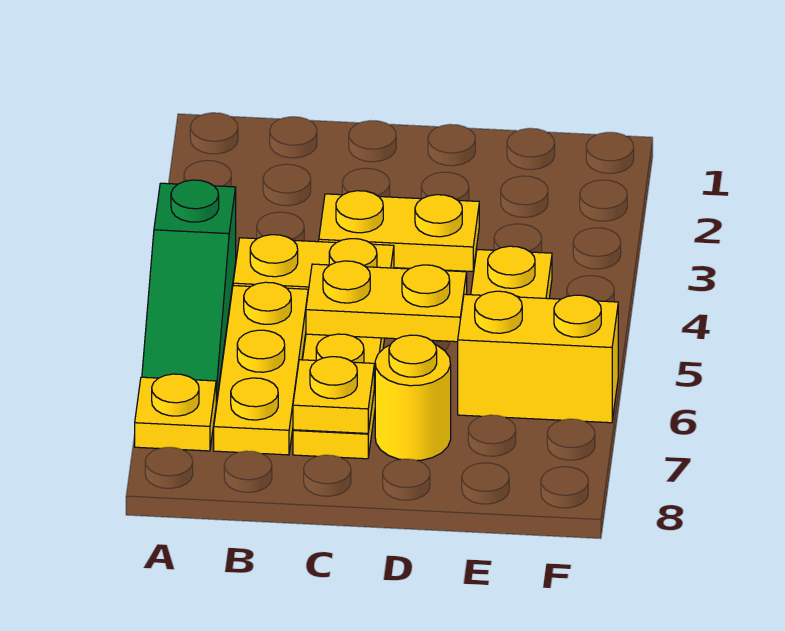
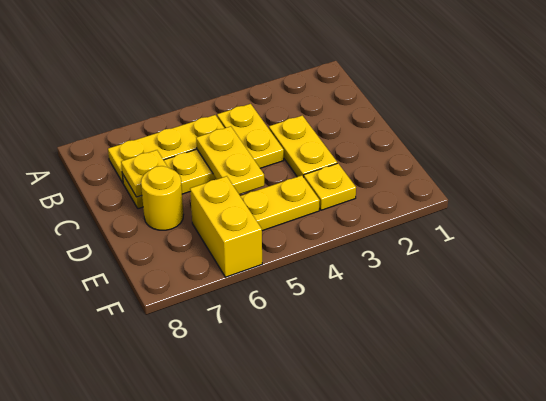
green 1x3 slope [142,180,236,403] -> none
yellow 1x1 plate [135,374,216,451] -> yellow 1x1 plate moved to [304,163,356,210]

